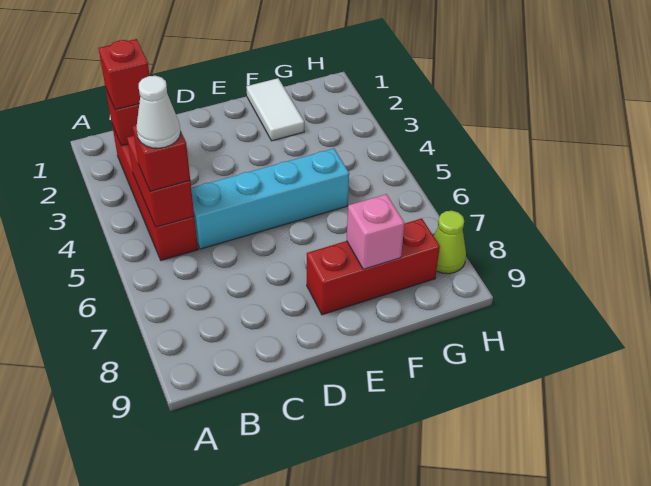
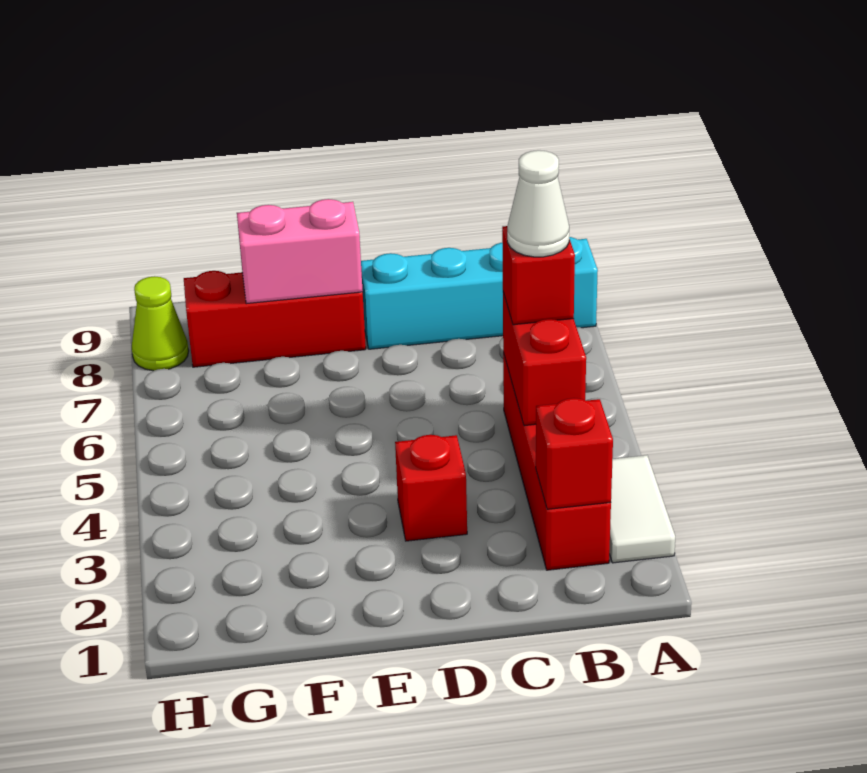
red 1x1 brick [98,39,150,110] -> red 1x1 brick moved to [395,435,467,541]
cyan 1x4 brick [191,149,349,249] -> cyan 1x4 brick moved to [361,237,598,349]
white 1x2 tile [246,78,304,141] -> white 1x2 tile moved to [609,455,675,563]
pink 1x1 brick [347,194,404,269] -> pink 1x2 brick [237,199,363,304]

